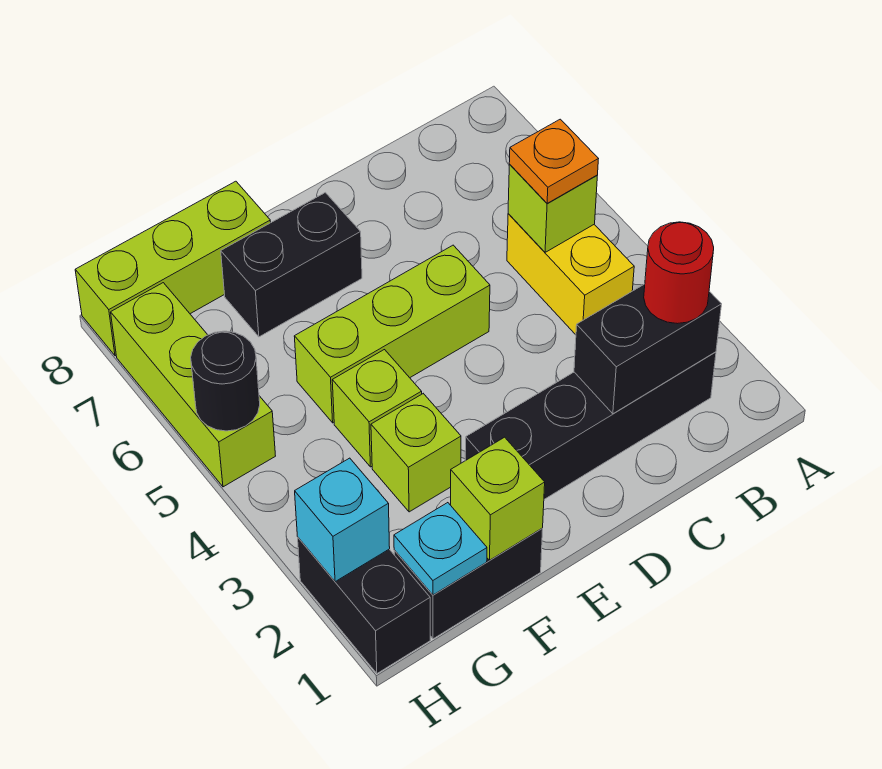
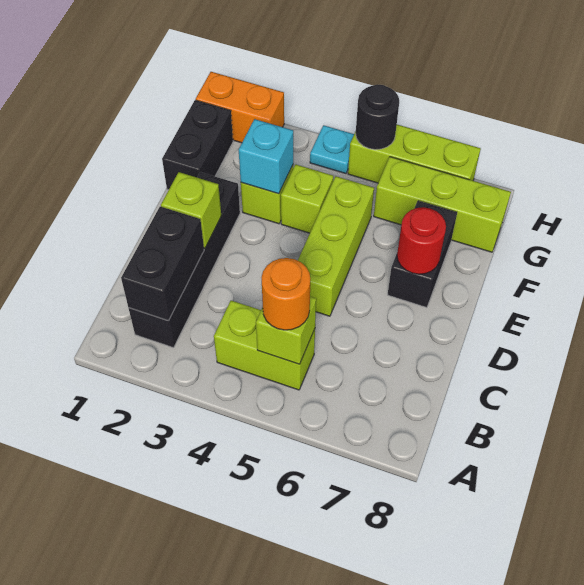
red 1x1 round brick [644,222,714,324] -> red 1x1 round brick moved to [397,207,446,274]
yellow 1x2 brick [507,214,634,335] -> lime 1x2 brick [214,301,315,390]
orange 1x1 plate [509,119,598,203] -> orange 1x1 round brick [261,258,310,330]
lime 1x1 brick [451,437,545,560] -> lime 1x1 brick moved to [161,172,221,248]
lime 1x3 brick [75,181,271,356] -> lime 1x3 brick turned to [374,157,511,252]
cyan 1x1 plate [394,503,487,595] -> cyan 1x1 plate moved to [310,125,354,174]
black 1x2 brick [298,538,430,673] -> orange 1x2 brick [196,72,284,143]
cyan 1x1 brick [295,458,390,582] -> cyan 1x1 brick moved to [239,119,293,194]

